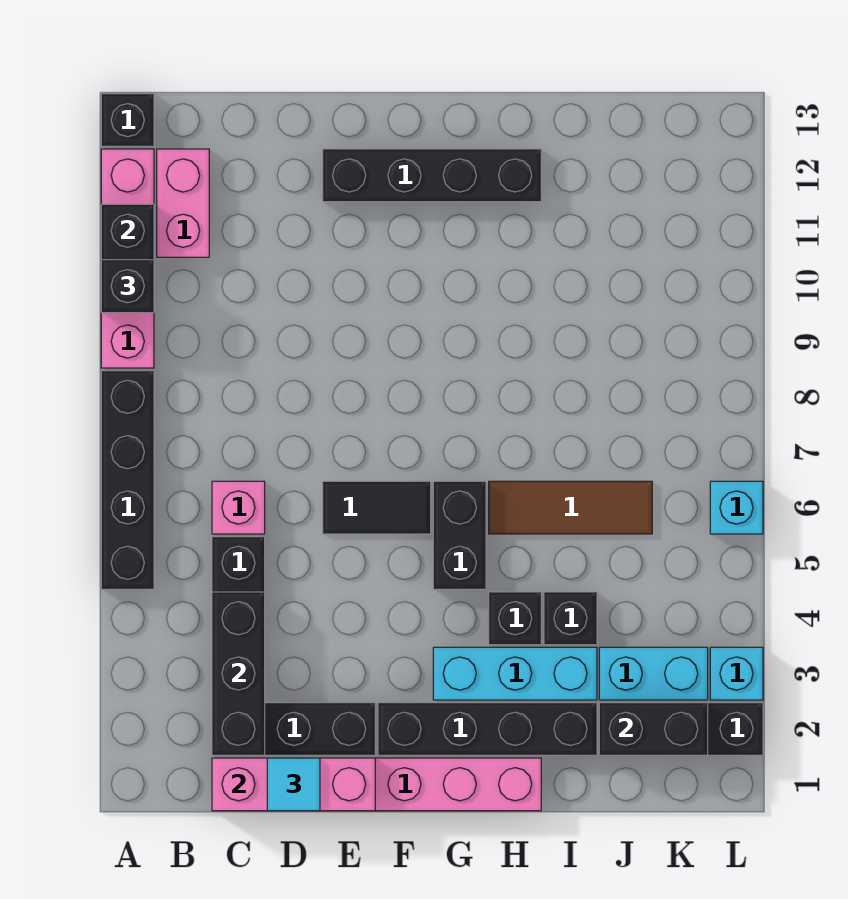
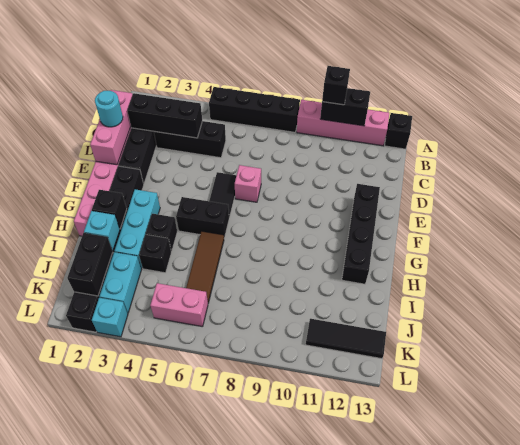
pink 1x2 brick [157,149,209,257] -> pink 1x2 brick moved to [150,283,208,327]
pink 1x1 brick [212,481,265,534] -> pink 1x1 brick moved to [235,165,261,202]
cyan 1x1 tile [267,758,320,811] -> cyan 1x1 round brick [95,91,123,127]
none -> black 1x1 brick [92,190,127,229]
none -> black 1x3 tile [306,319,386,359]
cyan 1x1 brick [710,481,763,534] -> cyan 1x1 brick moved to [84,211,120,251]

